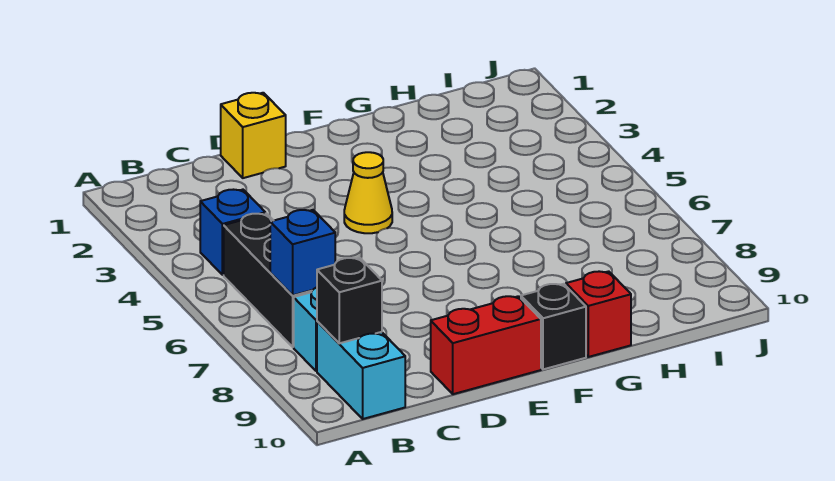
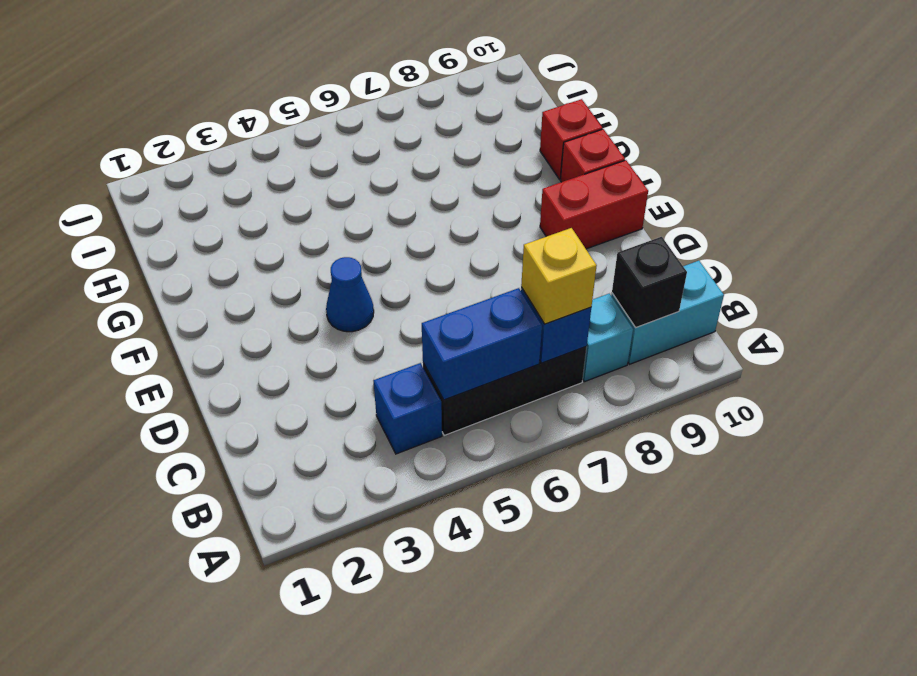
none -> blue 1x2 brick [422,288,542,400]
yellow 1x1 brick [221,93,286,178] -> yellow 1x1 brick moved to [521,228,597,324]
red 1x2 brick [431,296,541,394] -> red 1x2 brick turned to [540,160,648,249]
yellow 1x1 cone [344,152,392,233] -> blue 1x1 cone [326,257,374,332]
black 1x1 brick [521,284,586,369] -> red 1x1 brick [560,129,625,182]

